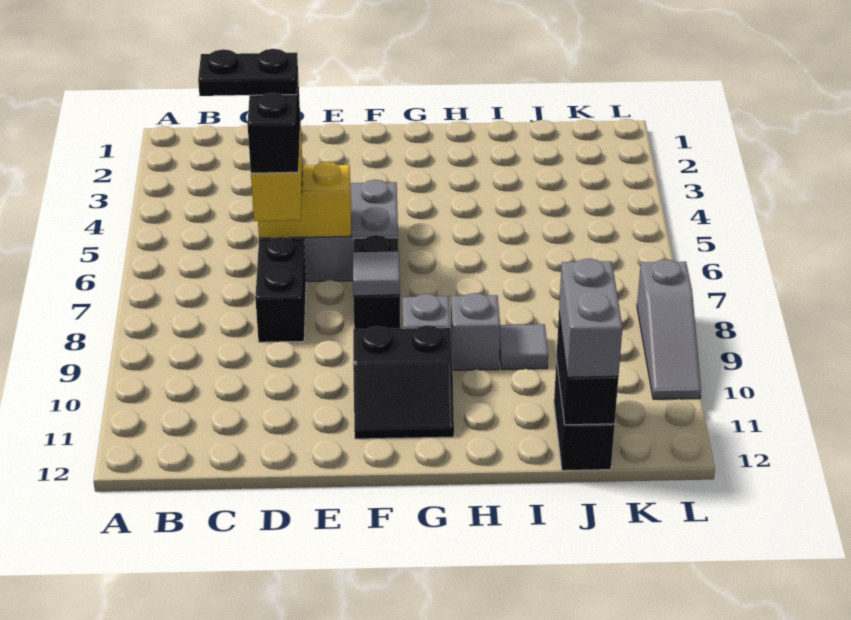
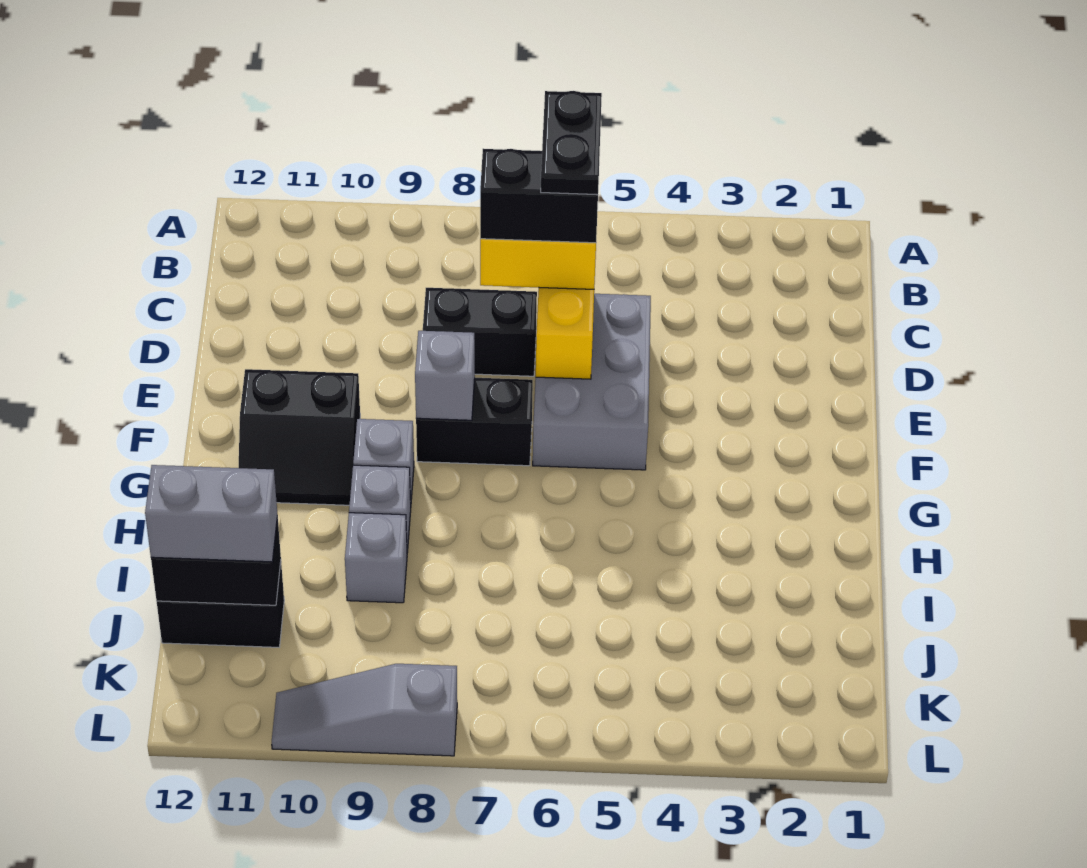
grey 1x1 tile [353,251,400,296] -> grey 1x1 brick [415,331,475,420]
black 2x2 slope [353,325,454,439] -> black 2x2 slope turned to [239,369,360,505]
grey 1x1 tile [500,324,548,369] -> grey 1x1 brick [345,513,407,603]

